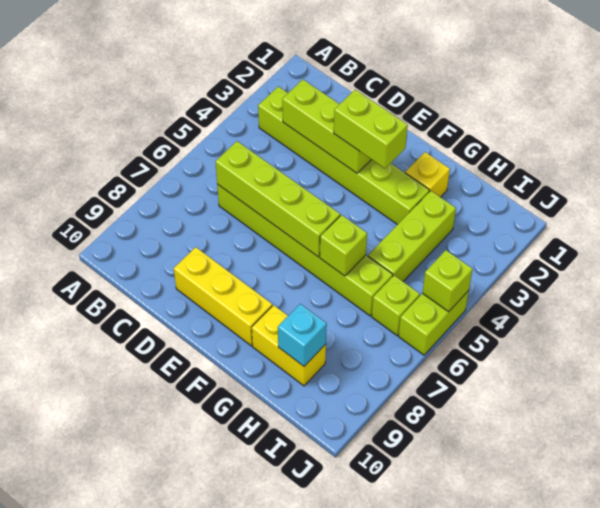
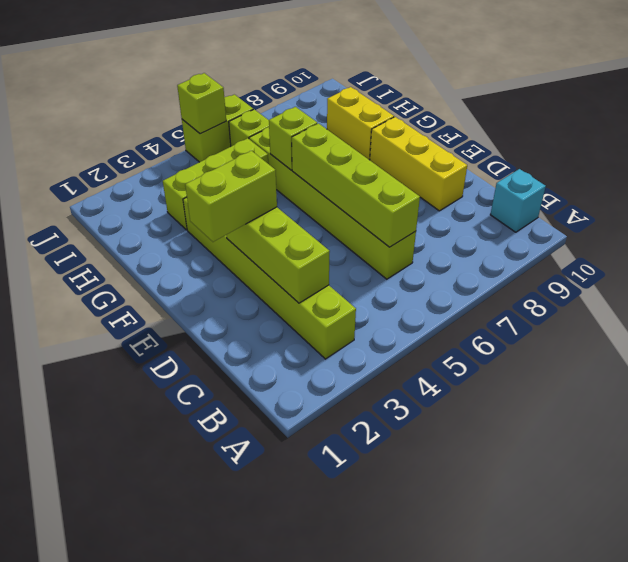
lime 1x2 brick [334,89,408,168] -> lime 1x2 brick turned to [185,151,277,242]
yellow 1x1 brick [405,152,450,197] -> none
cyan 1x1 brick [278,304,327,366] -> cyan 1x1 brick moved to [490,169,546,232]

